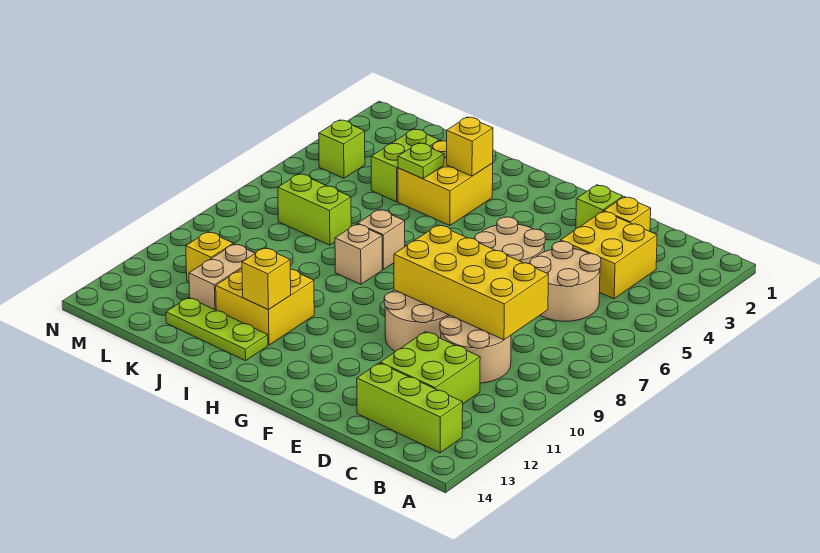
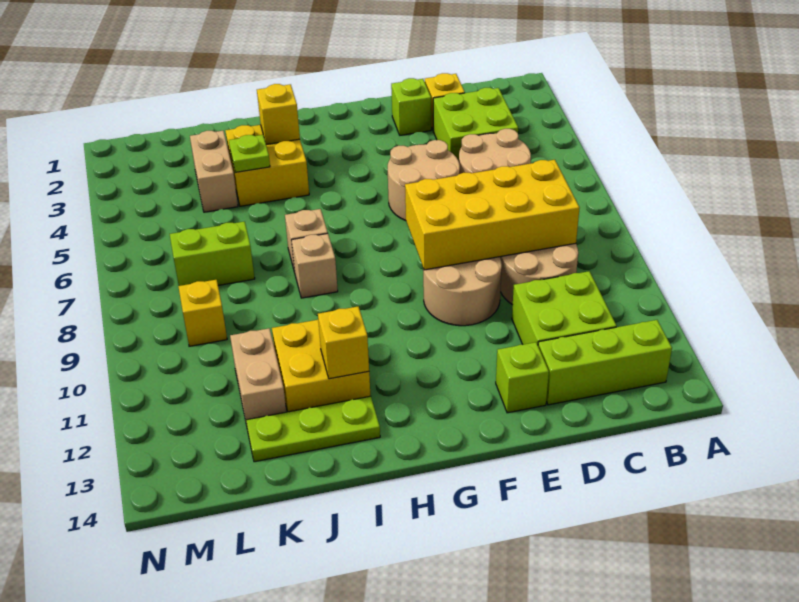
yellow 2x2 brick [561,211,657,299] -> lime 2x2 brick [433,88,518,161]
lime 1x2 brick [371,129,439,202] -> tan 1x2 brick [190,131,238,212]
yellow 1x1 brick [186,232,233,281] -> yellow 1x1 brick moved to [178,280,227,346]
lime 1x1 brick [319,120,365,178] -> lime 1x1 brick moved to [496,342,549,413]

